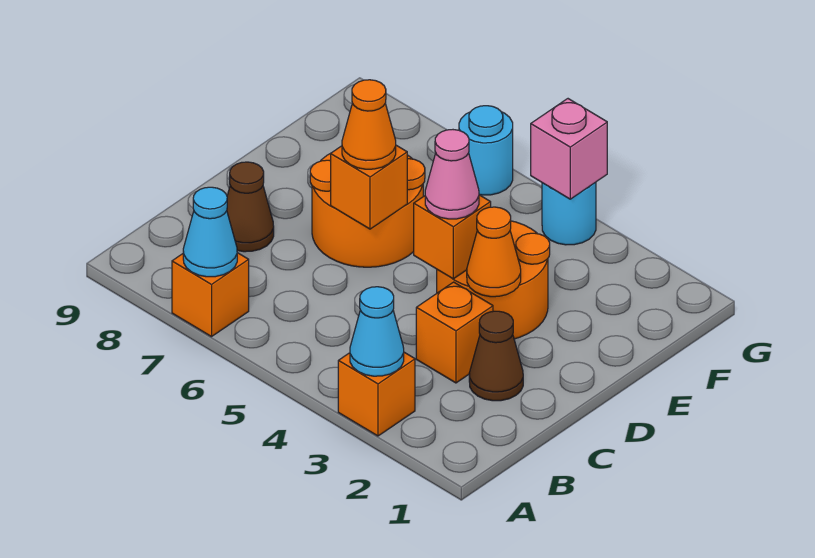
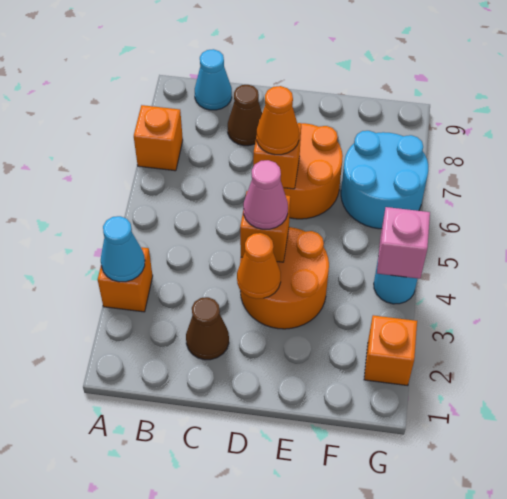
cyan 1x1 cone [183,187,237,277] -> cyan 1x1 cone moved to [195,49,232,110]
orange 1x1 brick [416,282,493,383] -> orange 1x1 brick moved to [364,315,417,386]
cyan 1x1 round brick [459,106,513,195] -> cyan 2x2 round brick [341,131,428,229]

